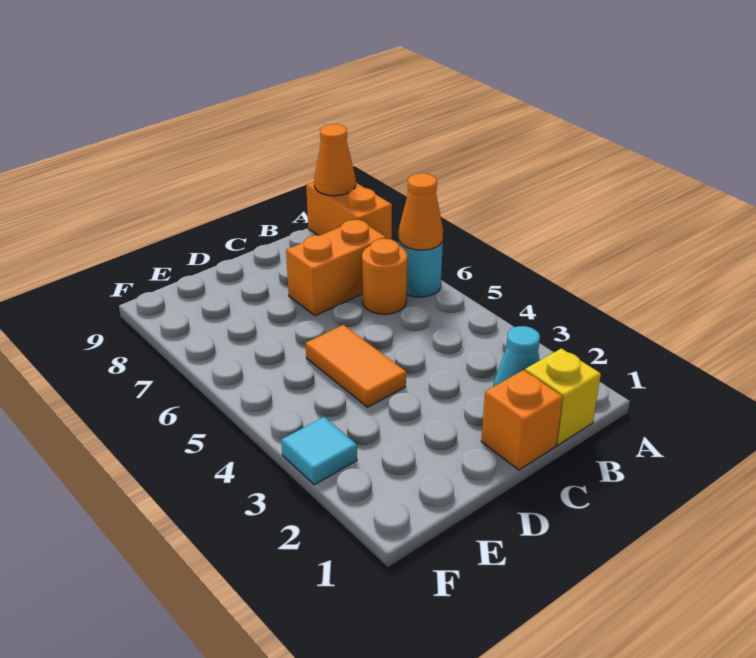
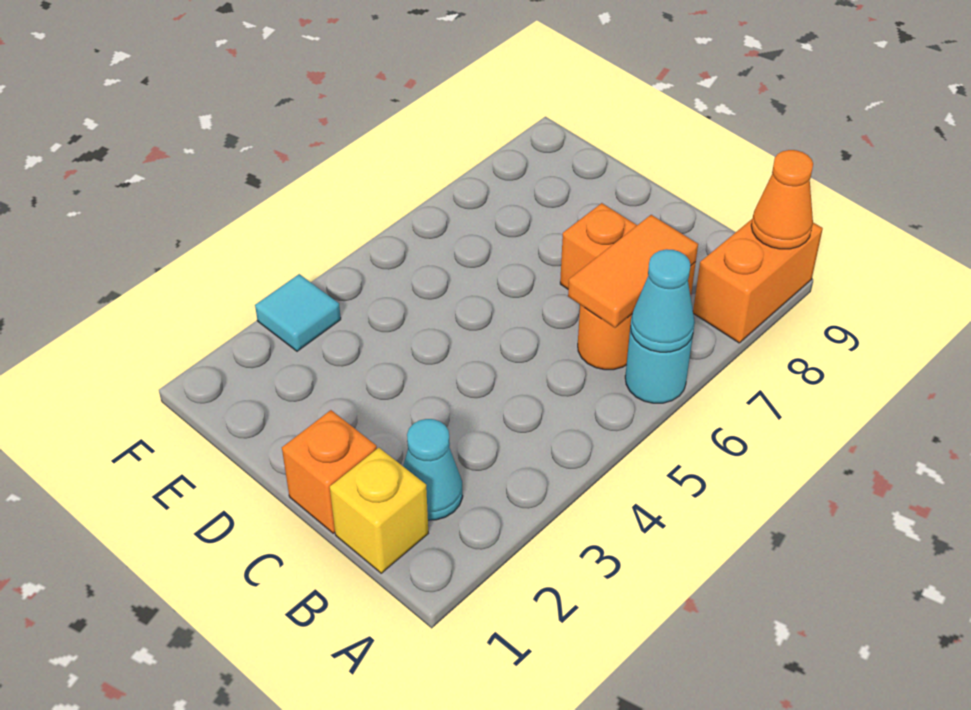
orange 1x1 cone [399,173,443,250] -> cyan 1x1 cone [631,249,695,352]
orange 1x2 tile [306,325,406,407] -> orange 1x2 tile moved to [568,215,698,328]

